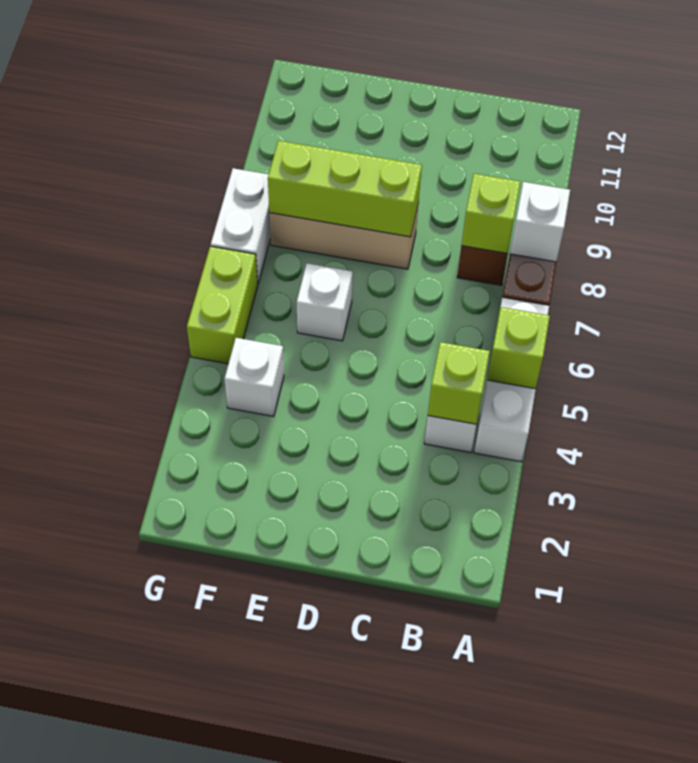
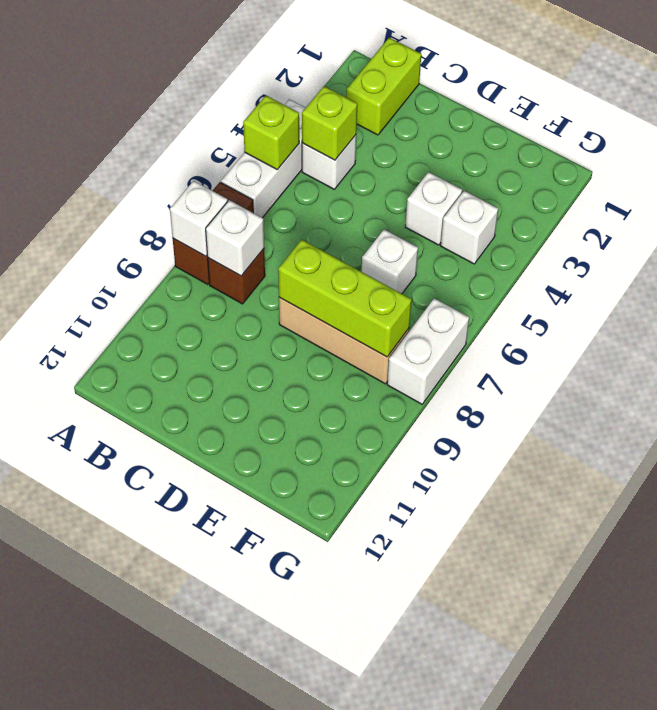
lime 1x1 brick [461,174,520,254] -> white 1x1 brick [206,200,264,276]
none -> white 1x1 brick [405,172,462,245]
lime 1x2 brick [187,246,258,364] -> lime 1x2 brick moved to [347,38,421,135]

